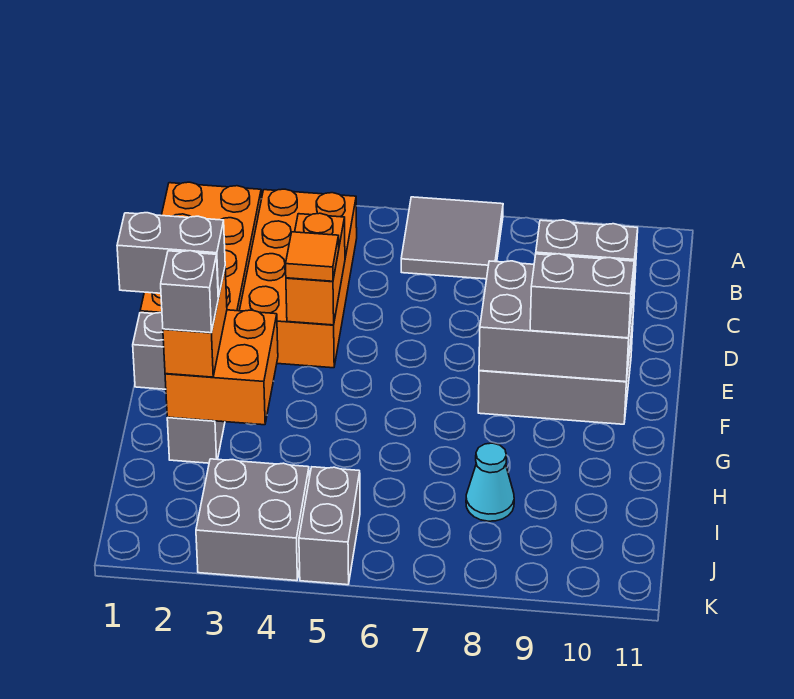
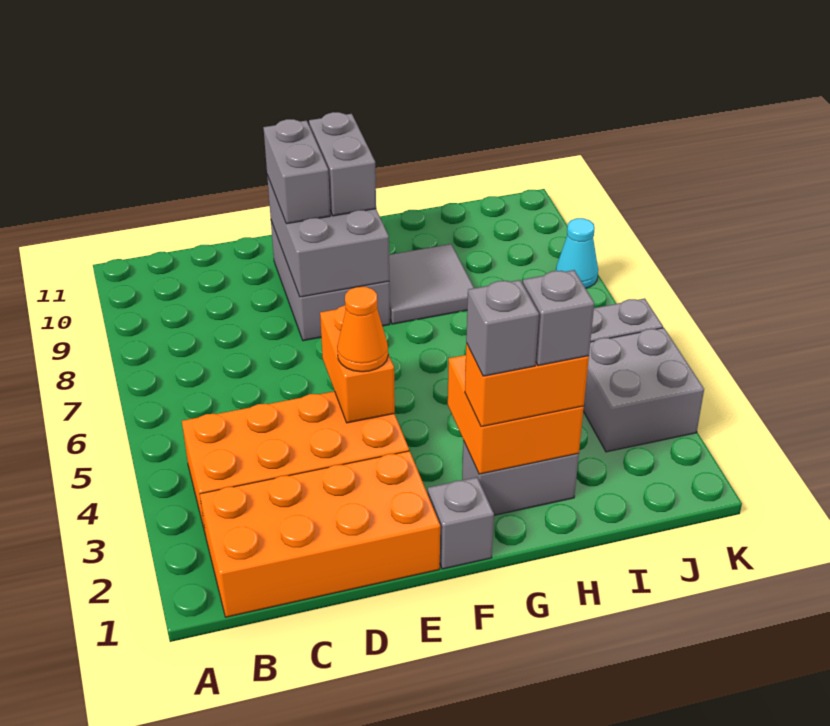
grey 2x2 tile [401,197,503,279] -> grey 2x2 tile moved to [389,244,474,324]
orange 1x2 brick [286,213,345,325] -> orange 1x2 brick turned to [320,305,395,423]
orange 1x1 tile [286,232,339,281] -> orange 1x1 cone [337,287,388,372]
grey 1x2 brick [117,213,225,297] -> grey 1x1 brick [466,280,539,376]
cyan 1x1 cone [466,443,514,521] -> cyan 1x1 cone moved to [556,218,598,288]

